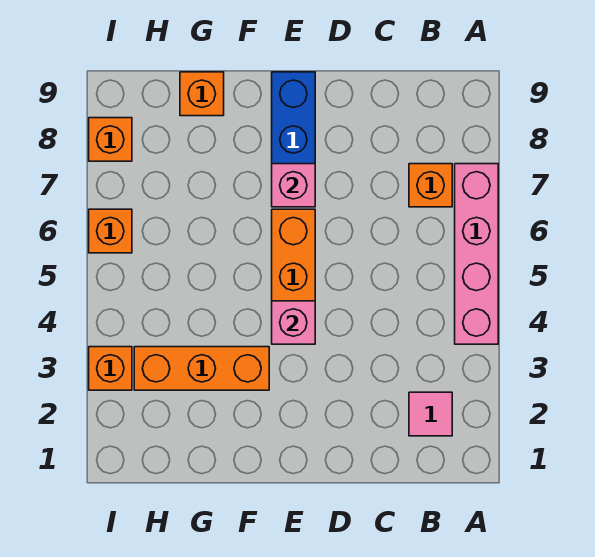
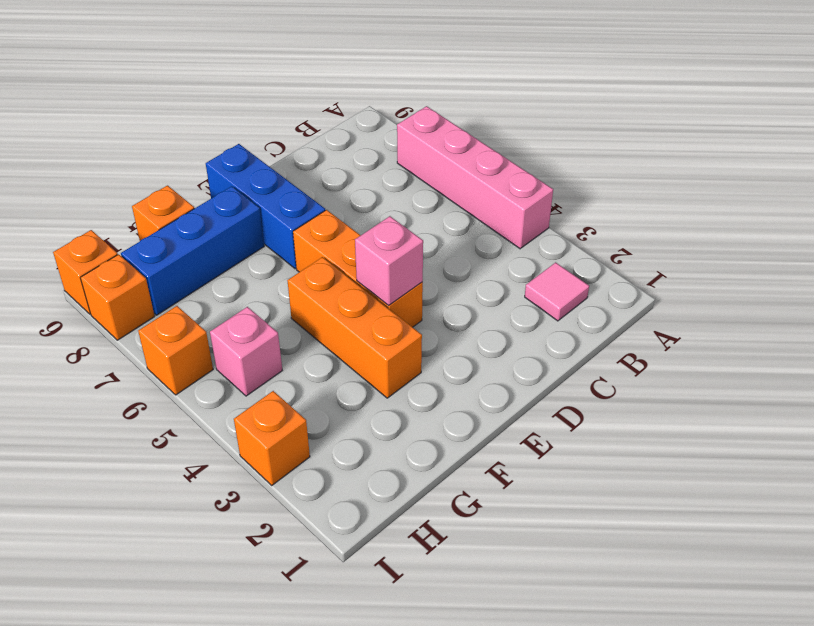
orange 1x1 brick [409,164,452,207] -> orange 1x1 brick moved to [53,230,118,314]
pink 1x1 brick [272,164,315,207] -> pink 1x1 brick moved to [210,307,282,396]
orange 1x3 brick [134,347,269,390] -> orange 1x3 brick turned to [287,257,422,398]
none -> blue 1x3 brick [121,186,264,315]

